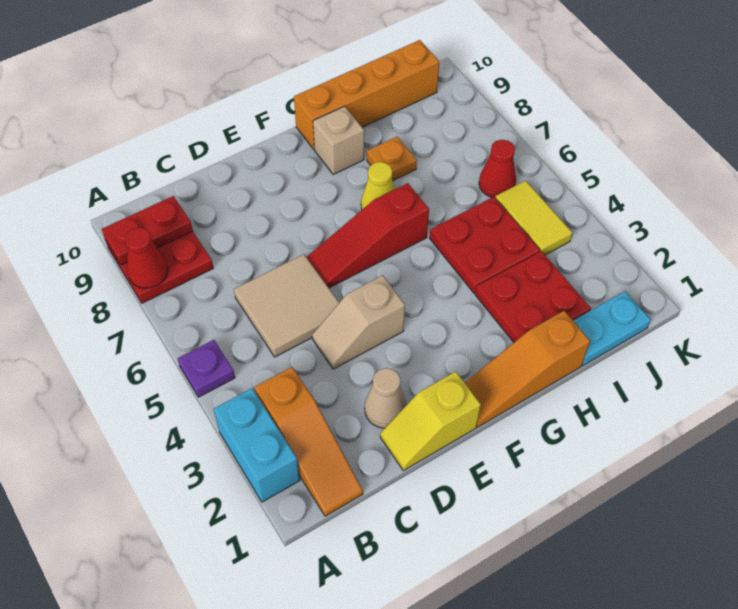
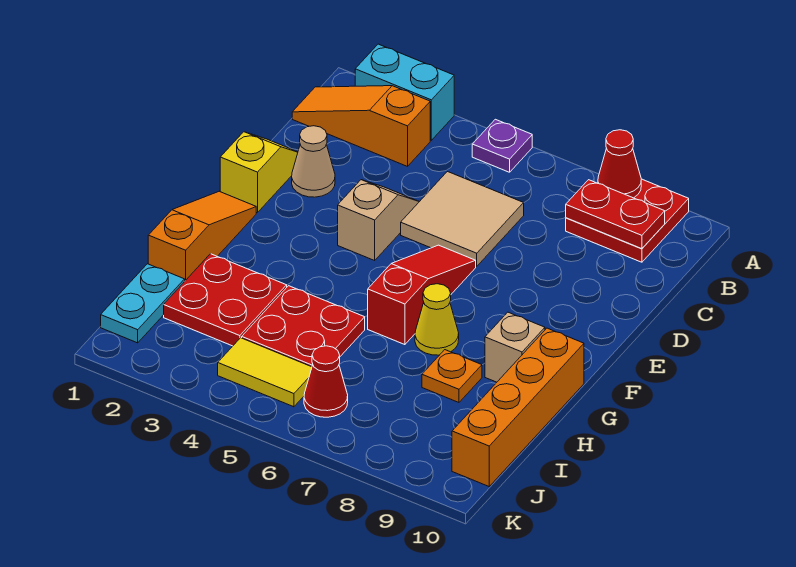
red 1x2 plate [102,196,193,265] -> red 1x2 plate turned to [566,180,665,249]

